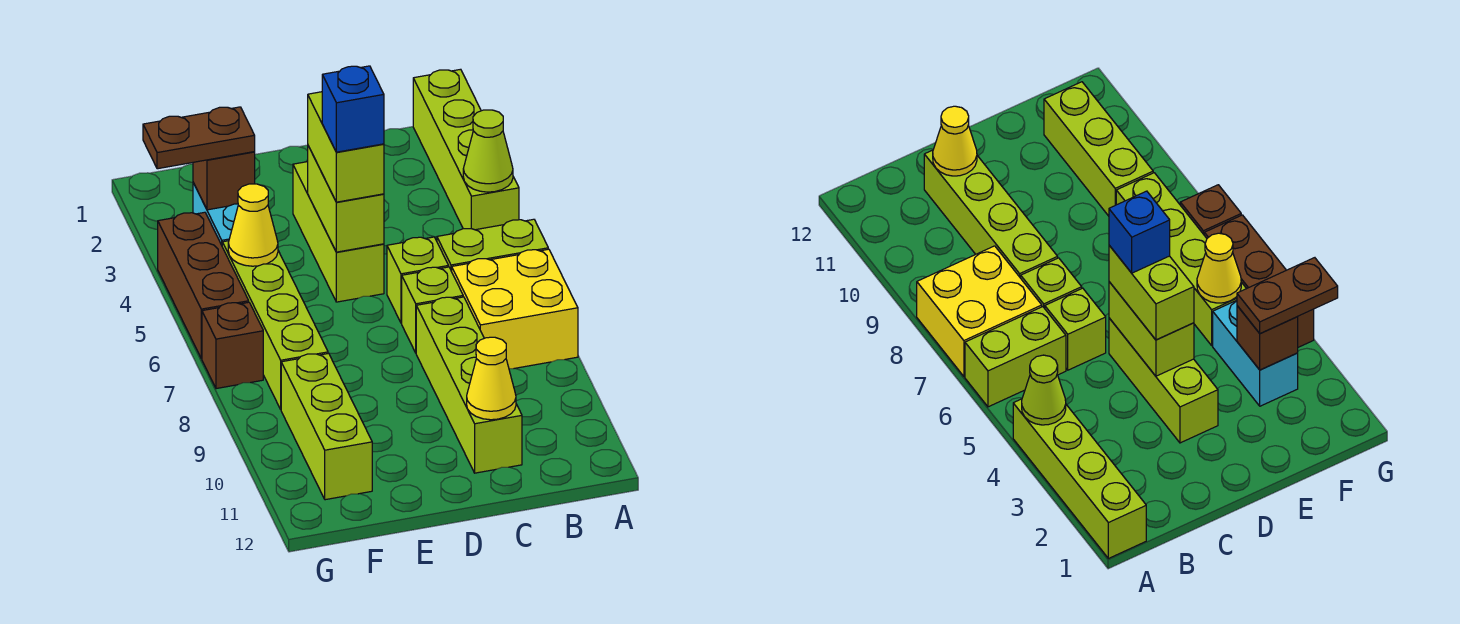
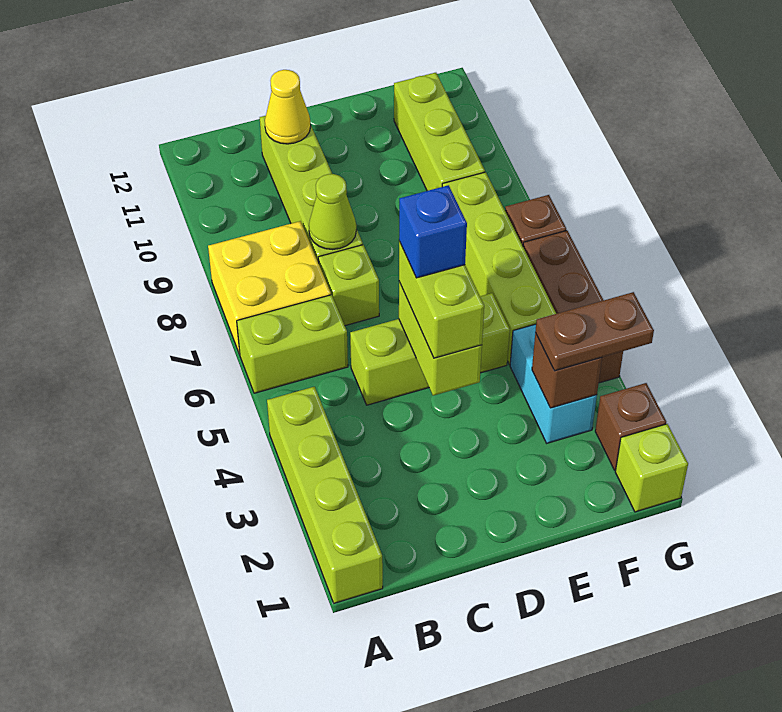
lime 1x1 cone [463,110,513,192] -> lime 1x1 cone moved to [309,174,356,250]
lime 1x1 brick [387,237,449,323] -> lime 1x1 brick moved to [615,424,688,512]
lime 1x3 brick [293,162,384,302] -> lime 1x3 brick turned to [350,293,510,405]
yellow 1x1 cone [228,184,278,266] -> none
none -> brown 1x1 brick [595,383,666,470]

